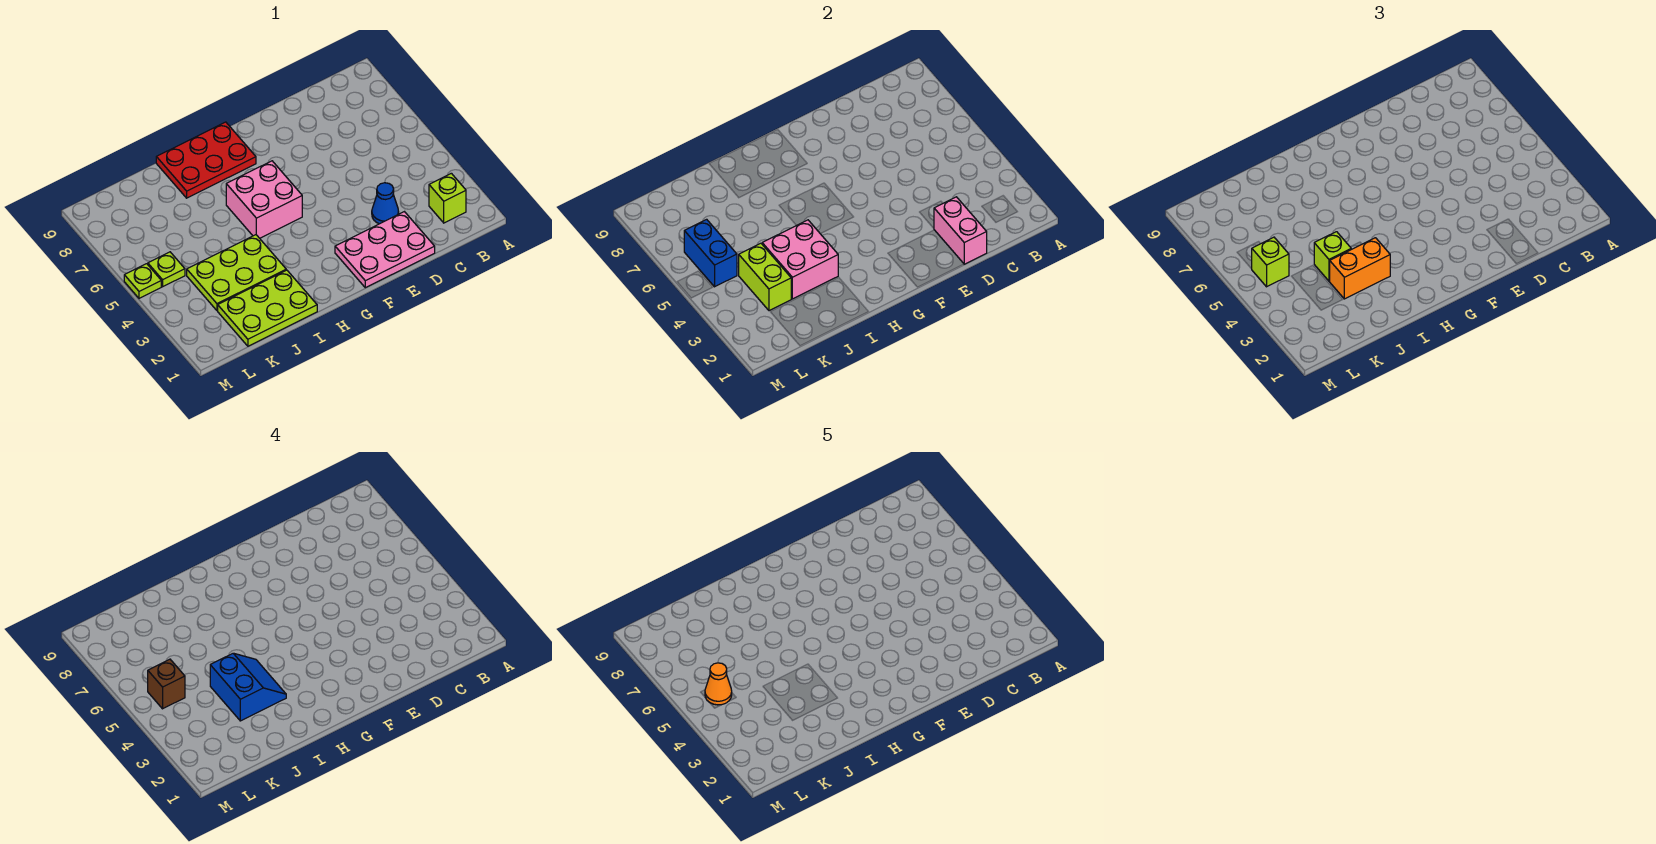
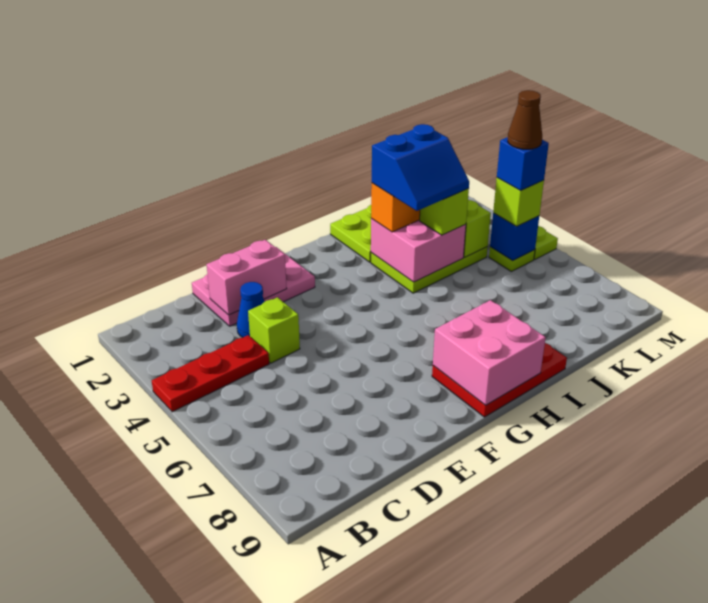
none -> red 1x3 plate [152,335,269,412]
lime 1x1 brick [429,173,466,223] -> lime 1x1 brick moved to [248,297,300,363]
pink 1x2 brick [934,197,987,264] -> pink 1x2 brick turned to [207,240,287,315]
pink 2x2 brick [226,161,302,238] -> pink 2x2 brick moved to [433,300,546,405]
blue 2x2 slope [210,653,286,721] -> blue 2x2 slope turned to [372,124,469,211]
blue 1x2 brick [684,219,737,287] -> blue 1x1 brick [490,213,539,261]
brown 1x1 brick [148,659,185,709] -> blue 1x1 brick [497,137,549,191]
orange 1x1 cone [705,663,732,705] -> brown 1x1 cone [508,90,542,149]

